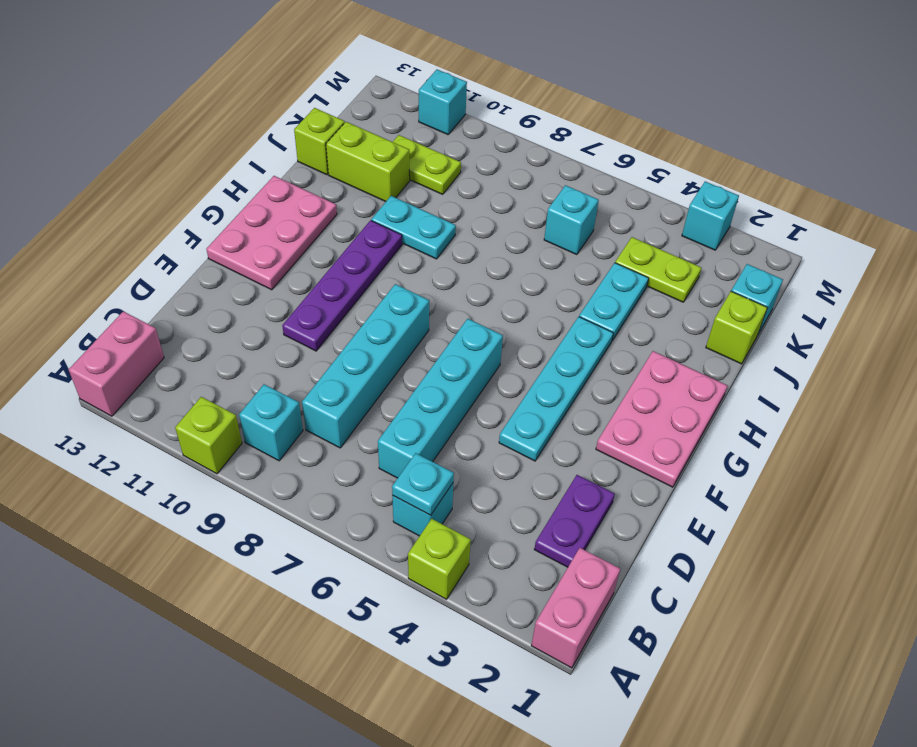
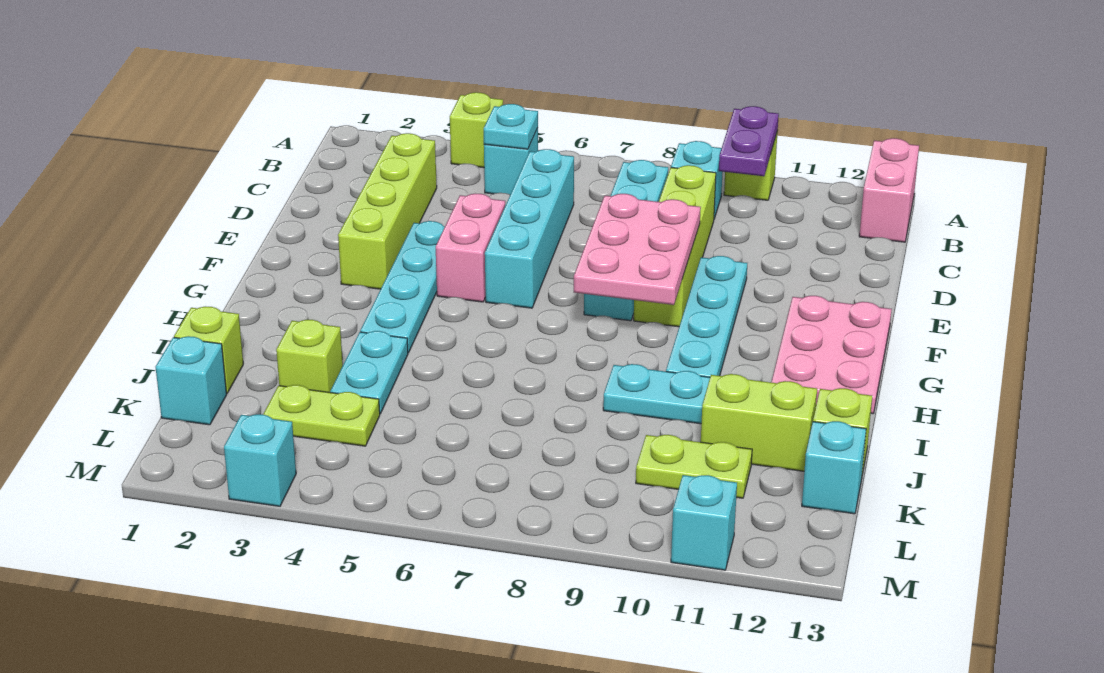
pink 1x2 brick [531,548,620,668] -> pink 1x2 brick moved to [436,194,505,302]
purple 1x2 plate [534,475,615,567] -> purple 1x2 plate moved to [719,106,779,176]
none -> lime 1x4 brick [338,133,437,289]
none -> lime 1x4 brick [634,165,716,327]
purple 1x4 plate [282,220,402,351] -> cyan 1x4 plate [666,256,747,377]
pink 2x3 plate [596,351,727,487] -> pink 2x3 plate moved to [574,194,701,305]
none -> lime 1x1 brick [276,320,343,392]
cyan 1x1 brick [544,185,599,255] -> cyan 1x1 brick moved to [802,421,866,514]

